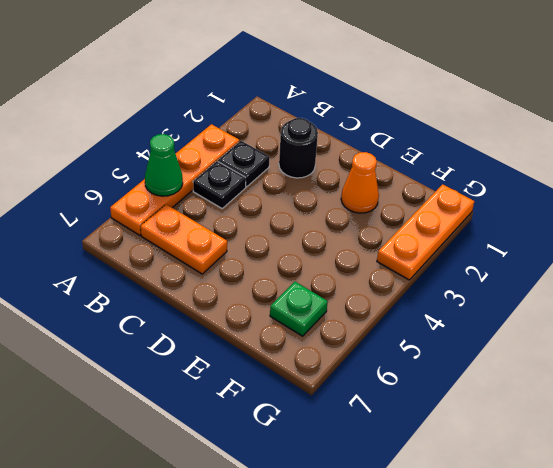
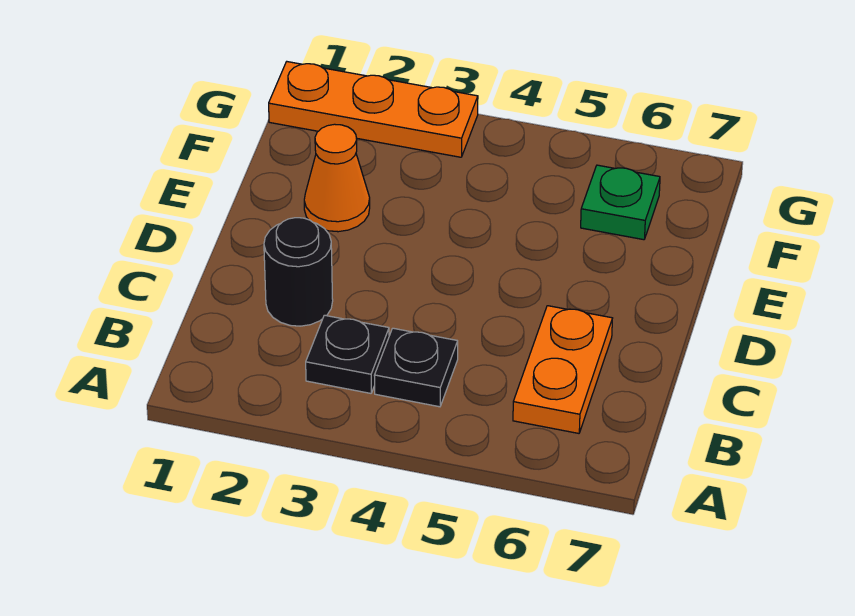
orange 1x4 plate [110,124,239,235] -> none
green 1x1 cone [145,134,183,196] -> none

